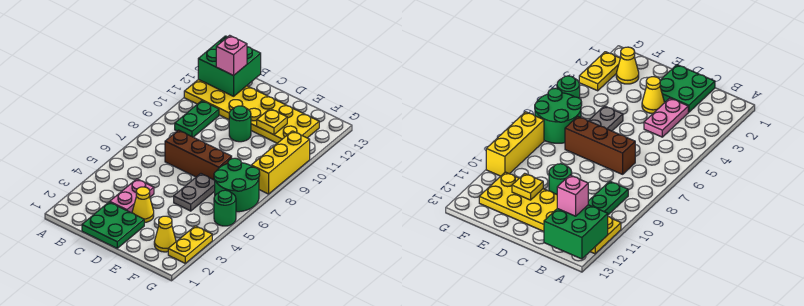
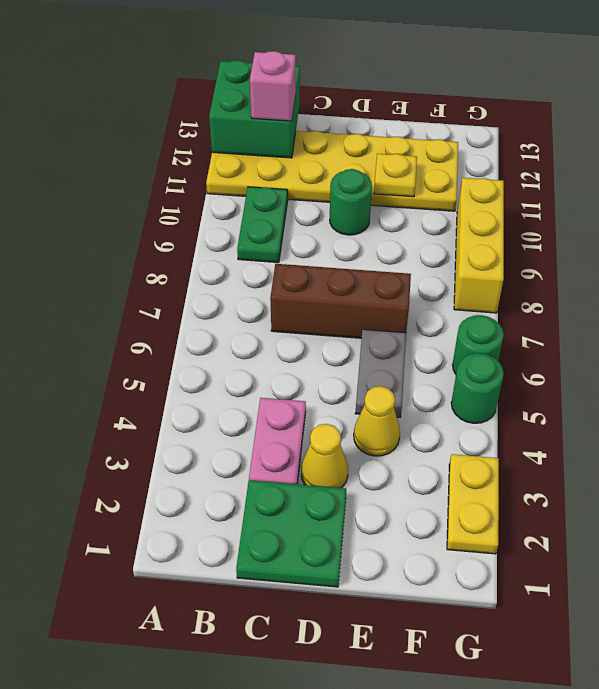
yellow 1x1 cone [154,216,176,252] -> yellow 1x1 cone moved to [354,386,400,456]
green 2x2 round brick [214,158,260,212] -> green 1x1 round brick [452,315,504,374]

